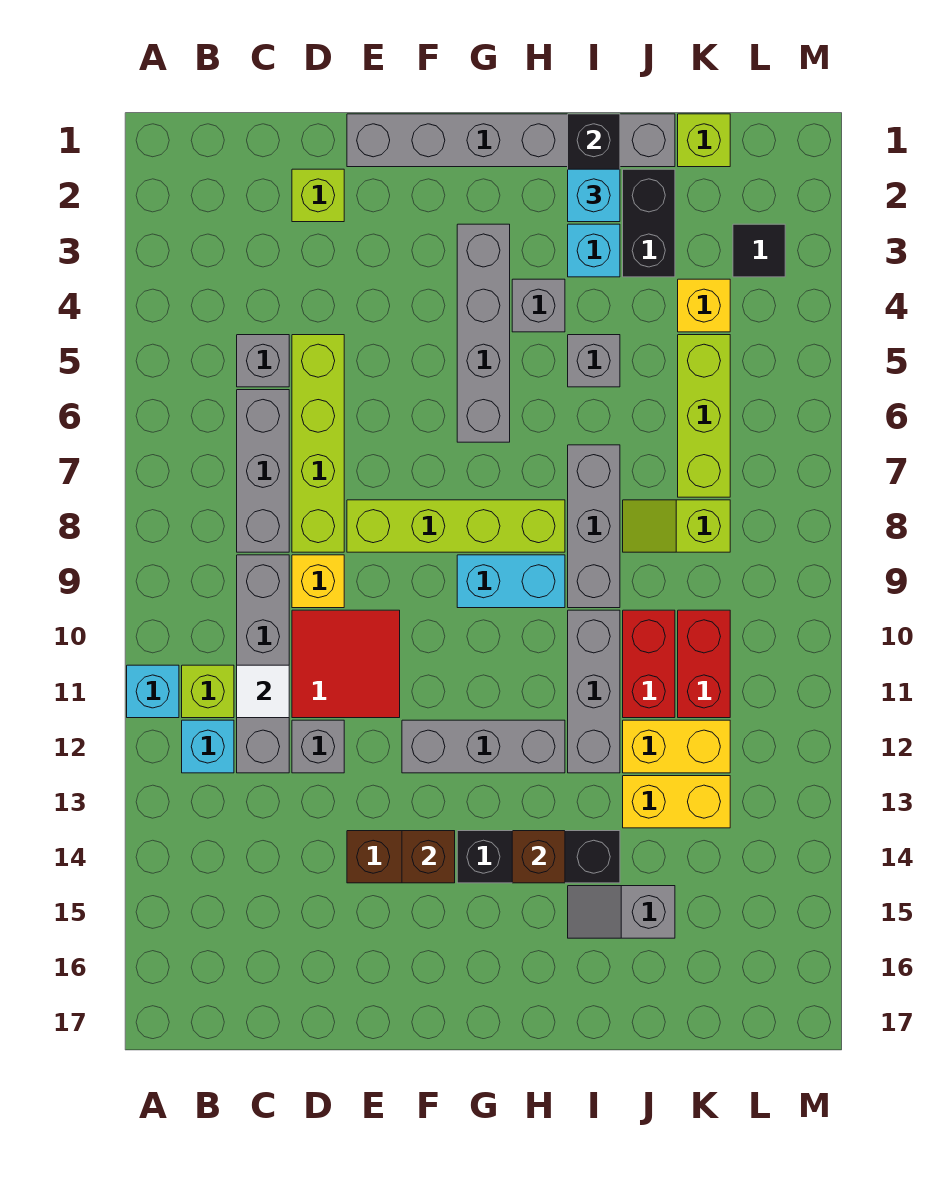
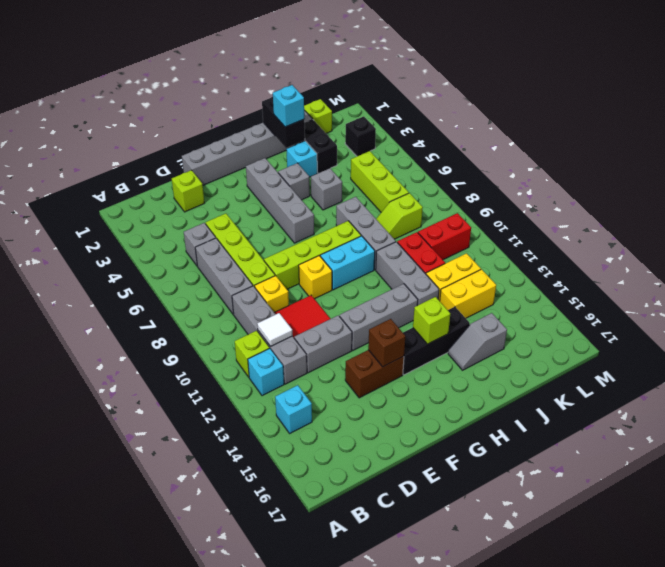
cyan 1x1 brick [127,665,179,718] -> cyan 1x1 brick moved to [275,385,312,433]
grey 1x1 brick [292,720,344,773] -> grey 1x2 brick [294,315,352,373]
brown 1x1 brick [512,831,565,883] -> lime 1x1 brick [413,297,450,344]
yellow 1x1 brick [678,279,730,332] -> yellow 1x1 brick moved to [299,256,332,299]
red 1x2 brick [678,610,730,718] -> red 1x2 brick turned to [418,213,471,260]
black 1x1 tile [733,224,785,277] -> black 1x1 brick [345,116,376,156]

